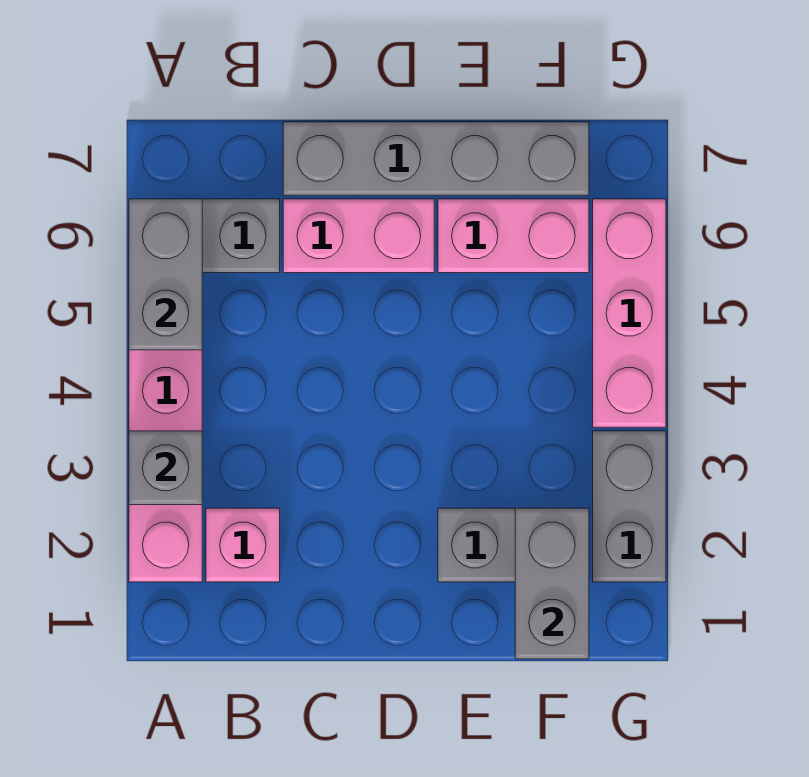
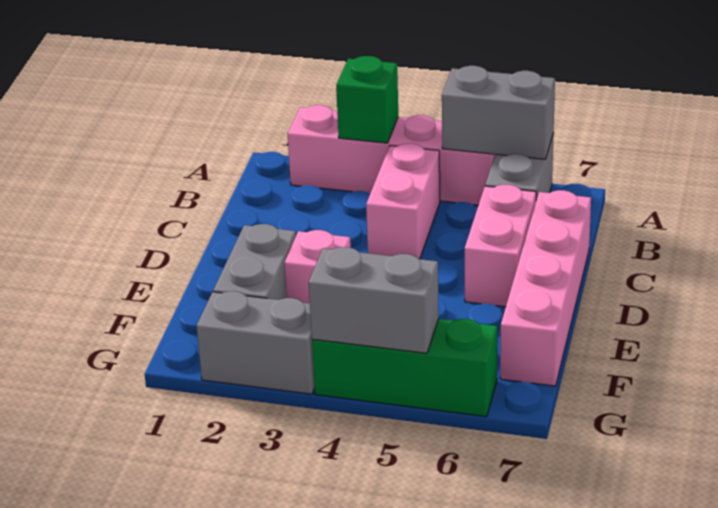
grey 1x1 brick [129,431,202,505] -> green 1x1 brick [336,56,398,143]
pink 1x1 brick [206,508,280,582] -> pink 1x1 brick moved to [285,230,351,303]
grey 1x4 brick [283,122,589,195] -> pink 1x4 brick [500,190,591,386]
pink 1x2 brick [438,199,589,273] -> pink 1x2 brick moved to [366,144,440,259]
grey 1x2 brick [515,508,589,659] -> grey 1x2 brick moved to [309,247,439,353]
pink 1x3 brick [593,199,666,427] -> green 1x3 brick [312,319,497,417]

